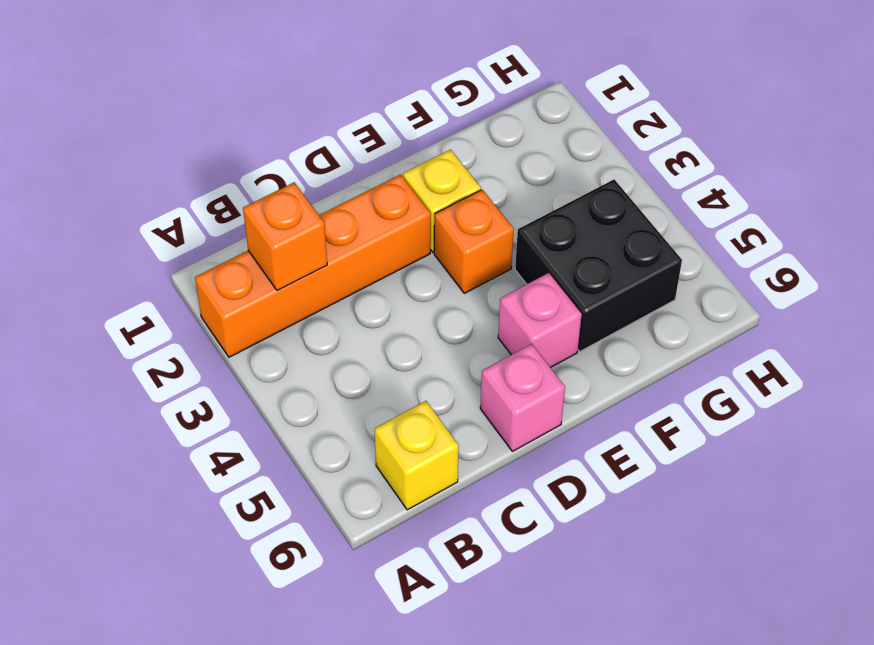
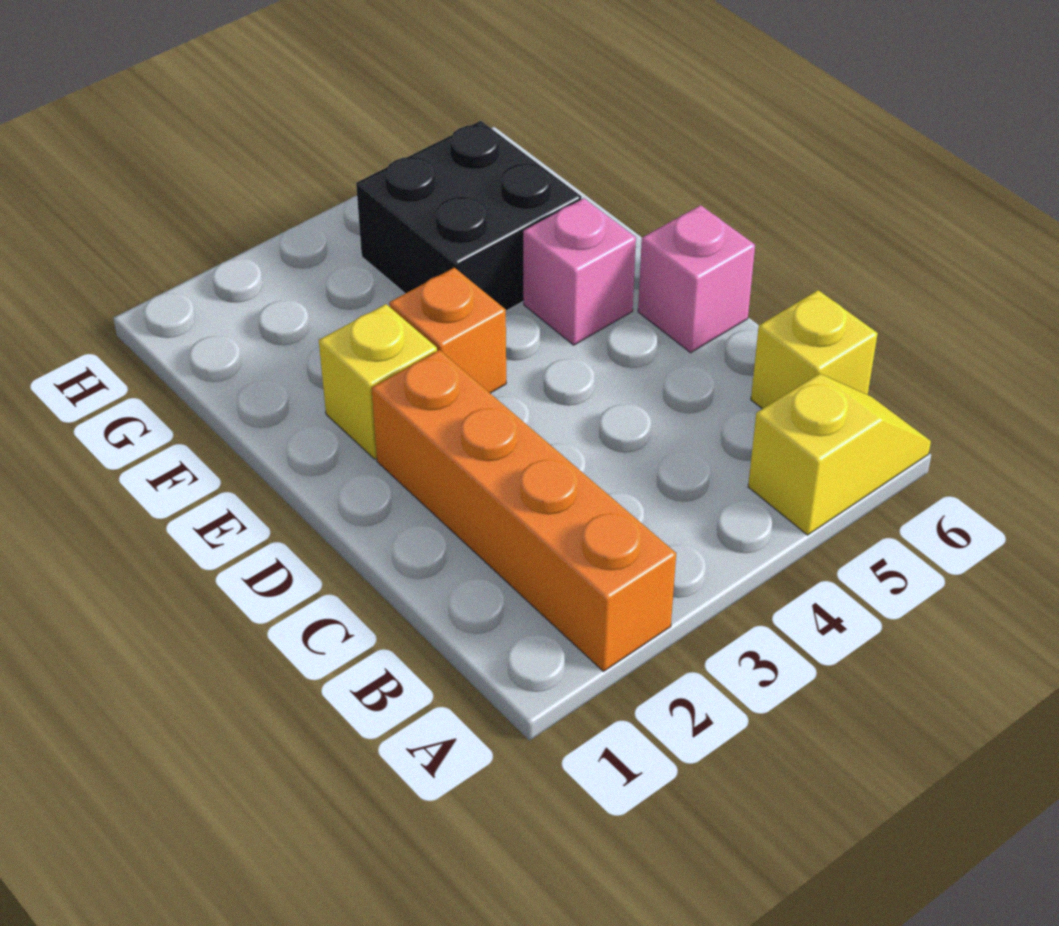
none -> yellow 1x2 slope [748,373,931,535]
orange 1x1 brick [243,182,327,290] -> none

